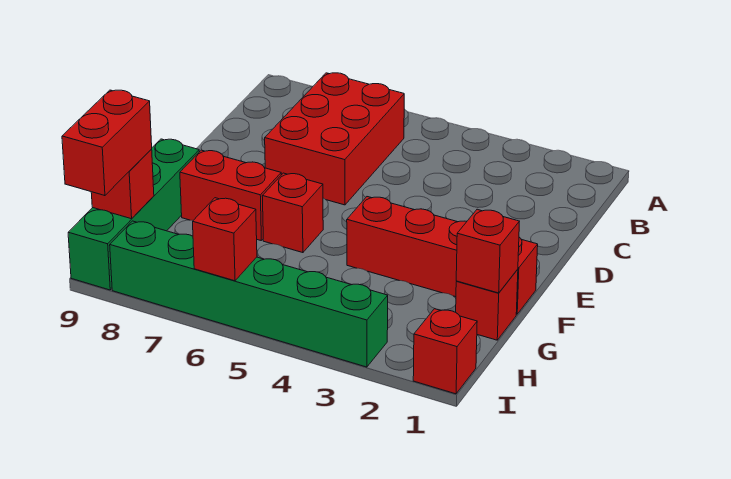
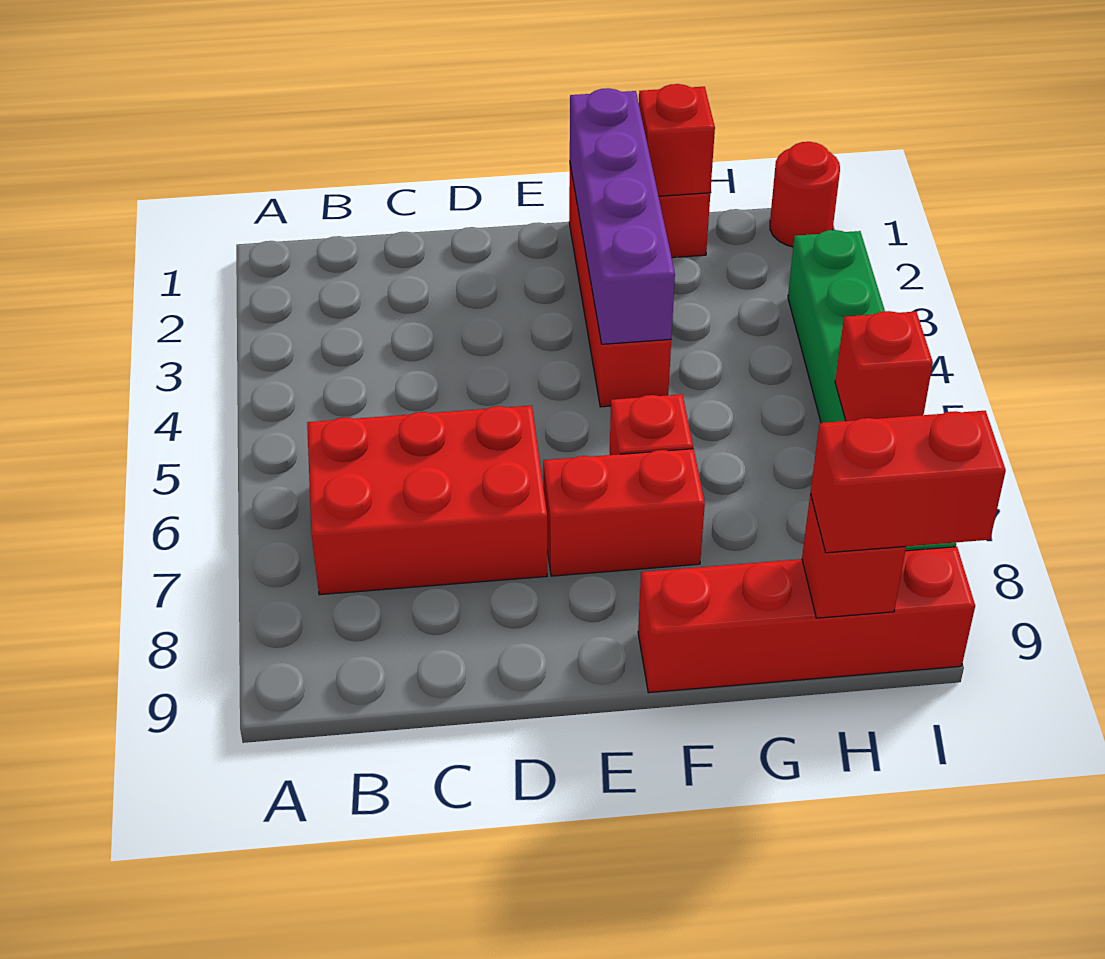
none -> purple 1x4 brick [570,88,675,344]
red 1x2 brick [180,150,281,240] -> red 1x2 brick turned to [543,449,705,576]
green 1x4 brick [68,139,199,290] -> red 1x4 brick [638,547,975,693]
red 1x1 brick [413,309,477,394] -> red 1x1 round brick [770,142,840,247]

